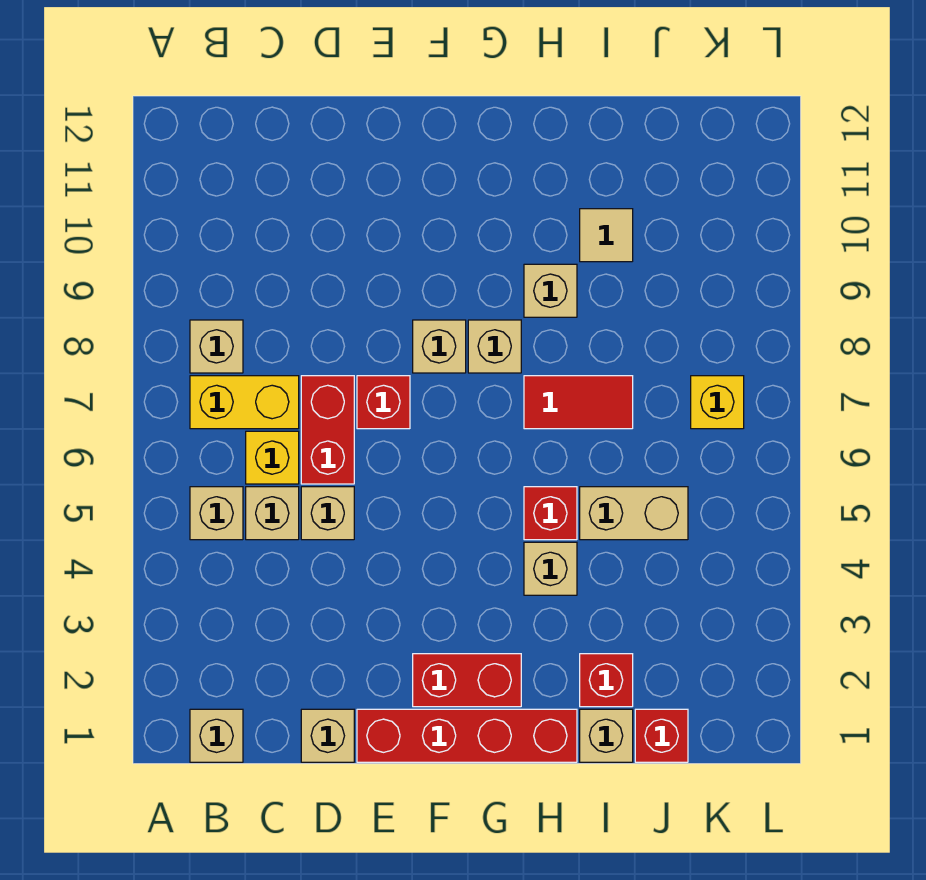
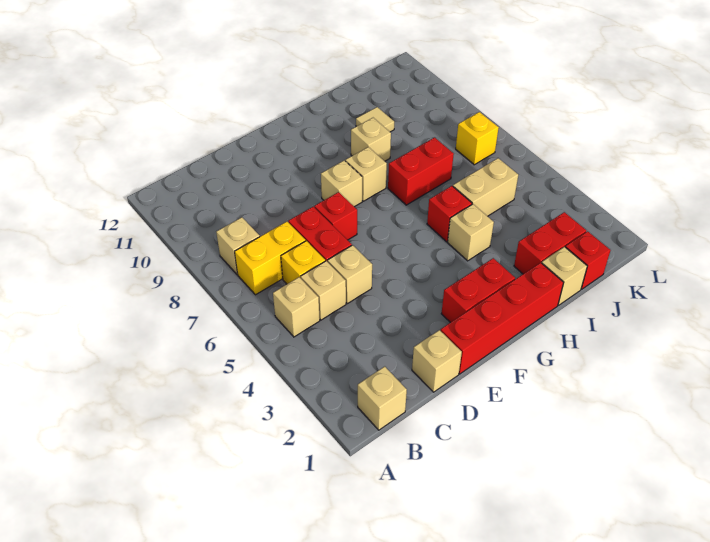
red 1x2 tile [524,376,633,429] -> red 1x2 brick [388,137,454,205]
red 1x1 brick [580,654,633,707] -> red 1x2 brick [514,212,586,274]

